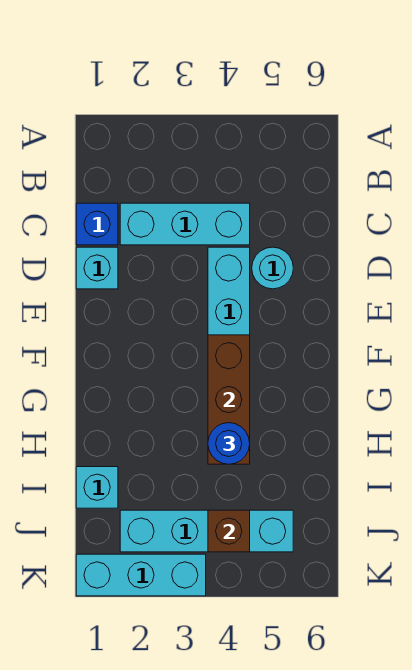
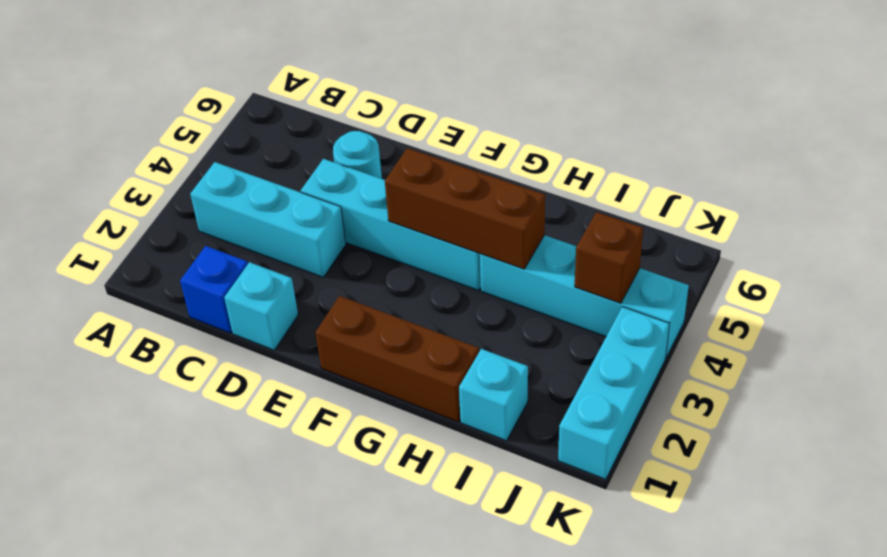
cyan 1x3 brick [120,203,250,245] -> cyan 1x3 brick turned to [190,162,346,278]
none -> brown 1x3 brick [315,296,479,422]
blue 1x1 round brick [208,423,250,464] -> none
cyan 1x4 brick [120,510,293,552] -> cyan 1x4 brick turned to [480,235,689,357]

